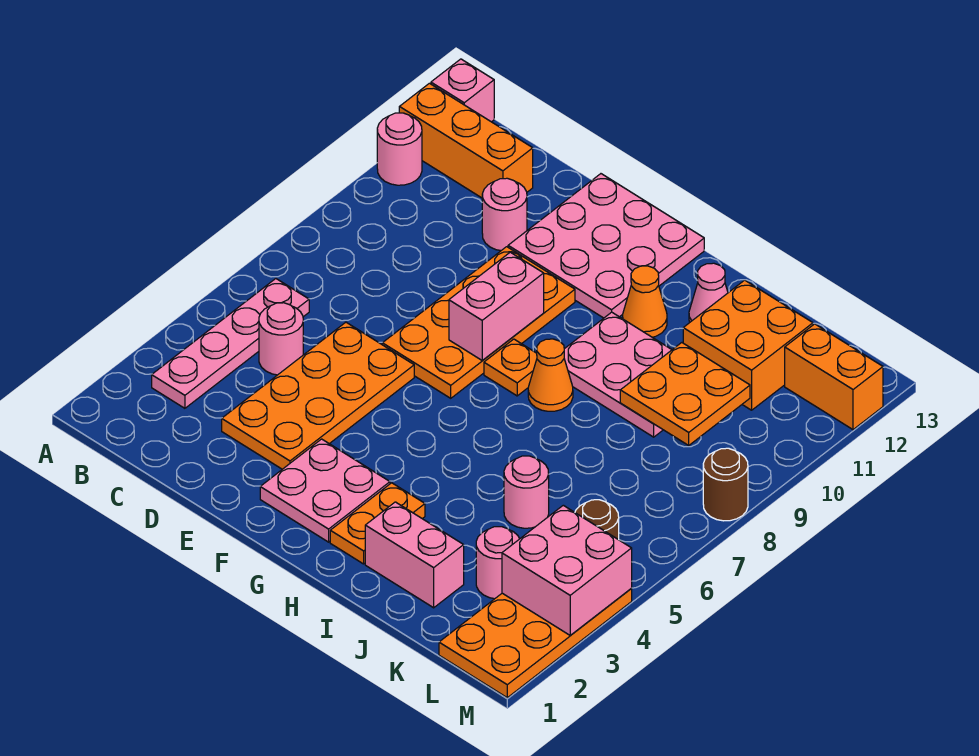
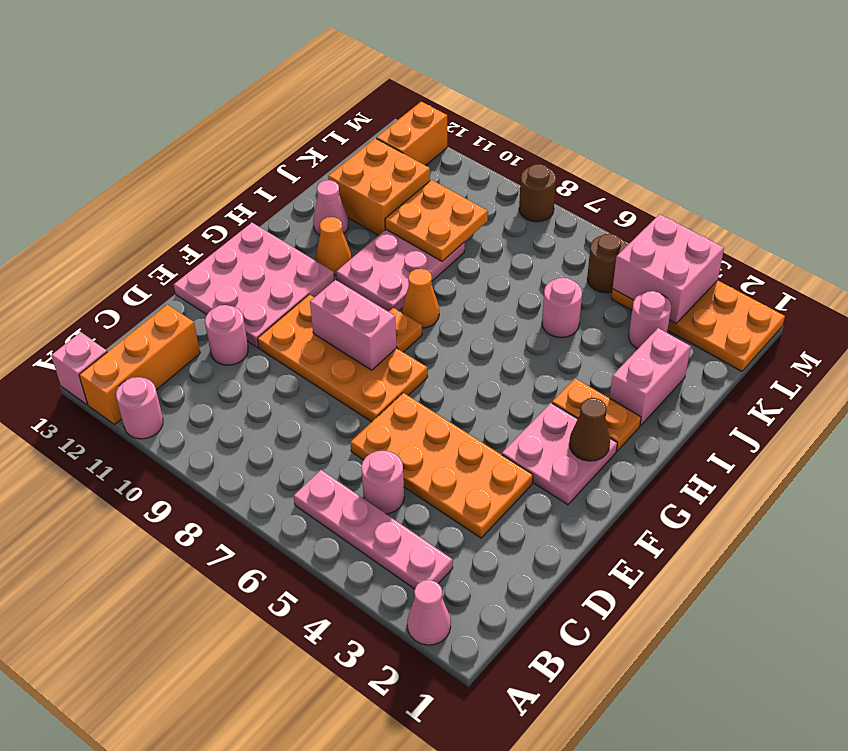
none -> pink 1x1 cone [407,580,451,645]
none -> brown 1x1 cone [569,398,610,461]

